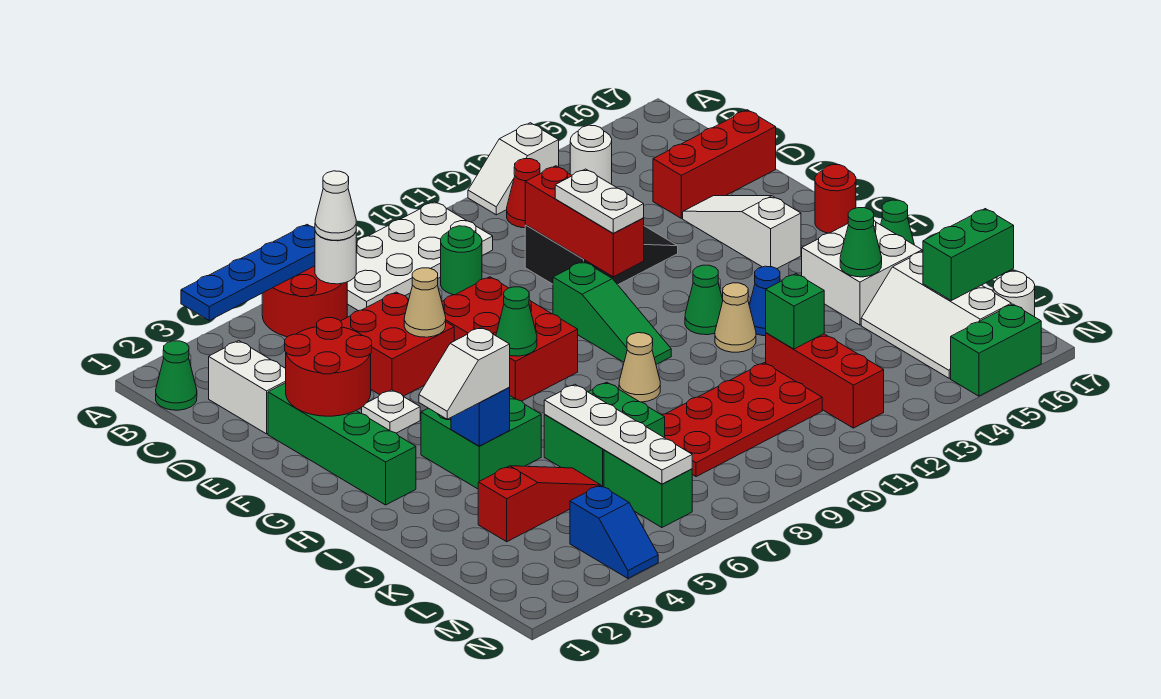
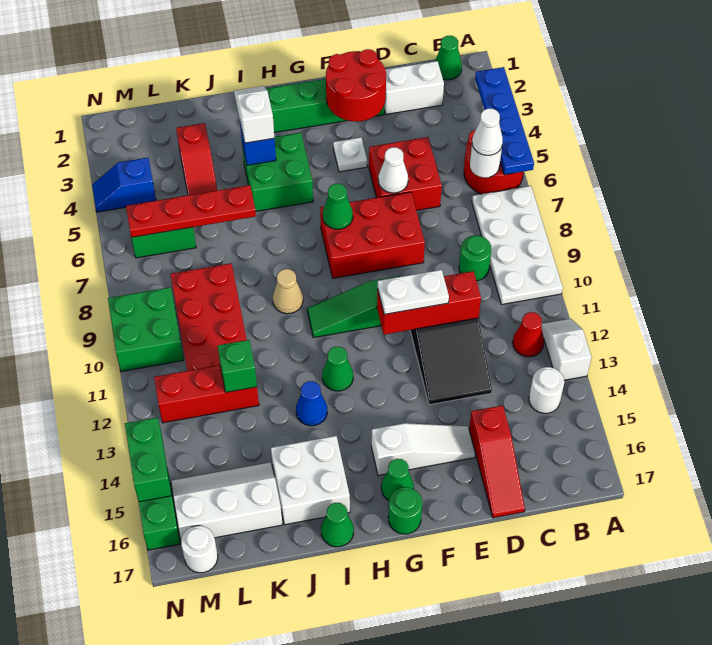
red 1x3 brick [653,110,776,218] -> red 1x3 slope [469,405,525,518]
tan 1x1 cone [404,268,446,337] -> white 1x1 cone [378,147,408,193]
red 1x1 round brick [815,165,856,233] -> green 1x1 round brick [388,487,422,534]
tan 1x1 cone [715,283,756,352] -> none
green 2x2 brick [544,382,665,487] -> green 2x2 brick moved to [108,287,184,371]
white 1x4 plate [544,384,692,484] -> red 1x4 plate [126,185,256,237]
green 1x1 cone [840,208,882,277] -> green 1x1 cone moved to [381,459,414,500]
green 1x2 brick [923,209,1014,300] -> green 1x2 brick moved to [125,417,172,502]

